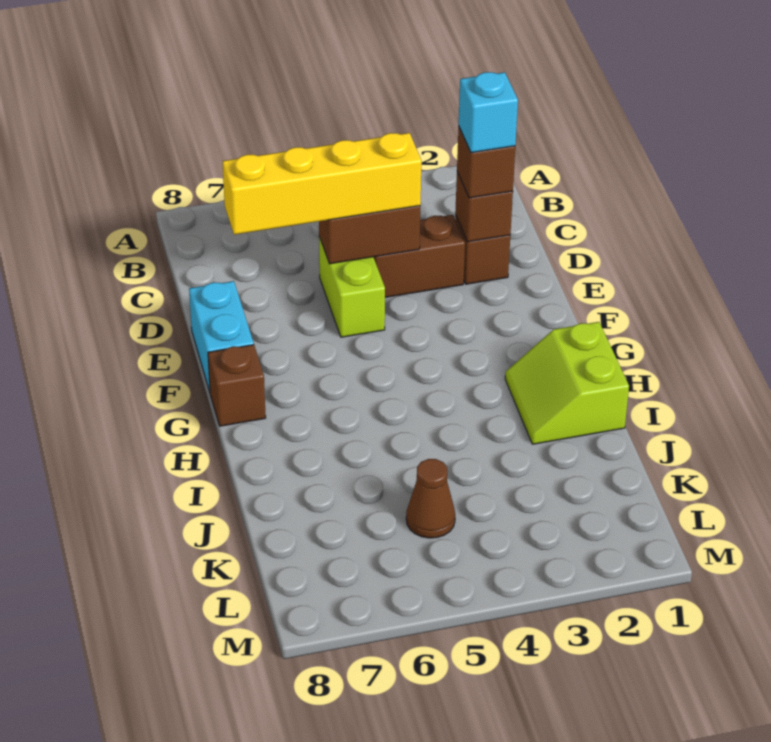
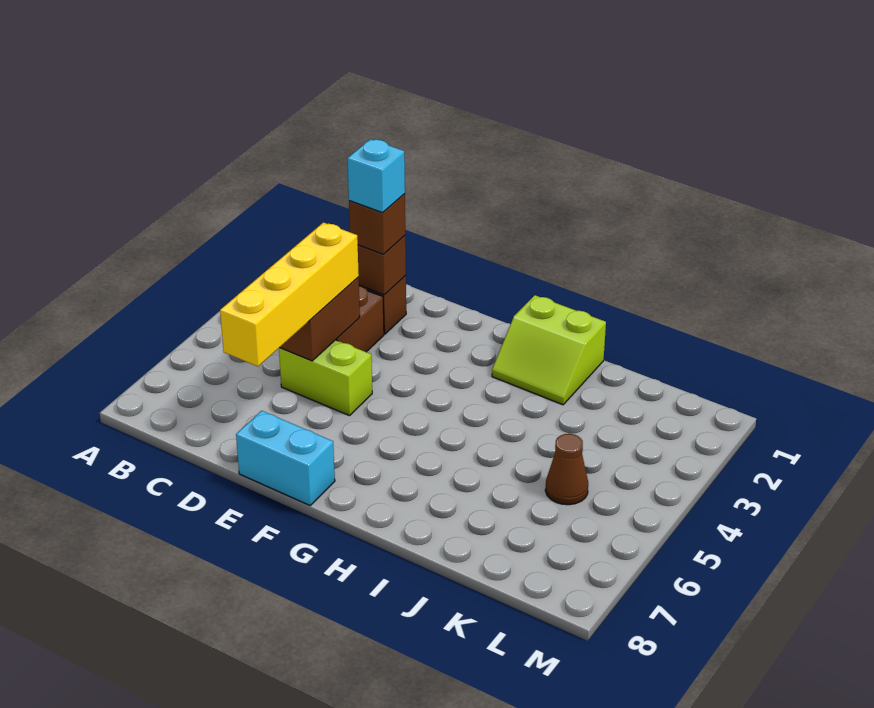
brown 1x1 brick [208,345,266,426] -> none

